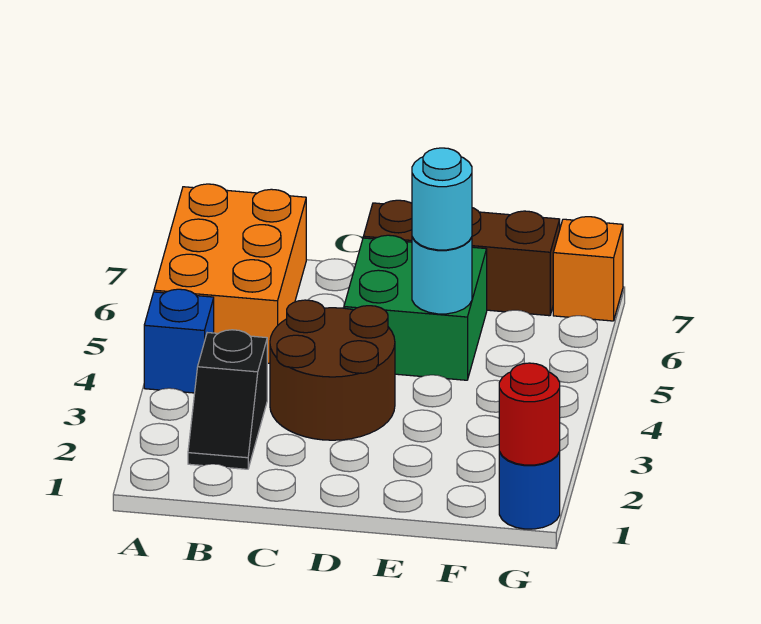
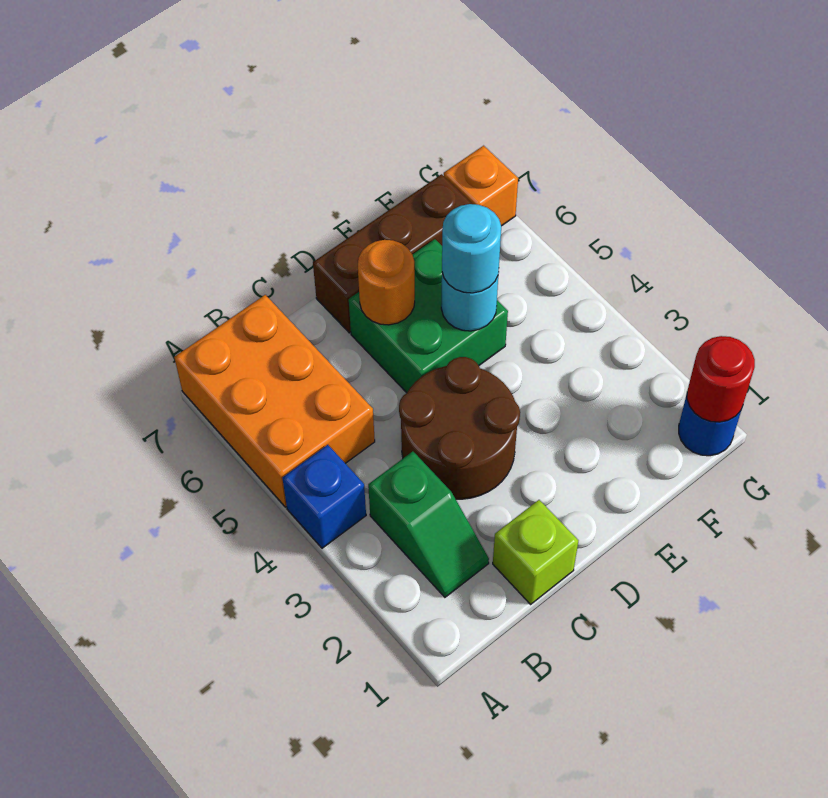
black 1x2 slope [188,330,267,469] -> green 1x2 slope [368,451,489,597]
none -> lime 1x1 brick [493,500,578,604]
none -> orange 1x1 round brick [358,240,415,325]

